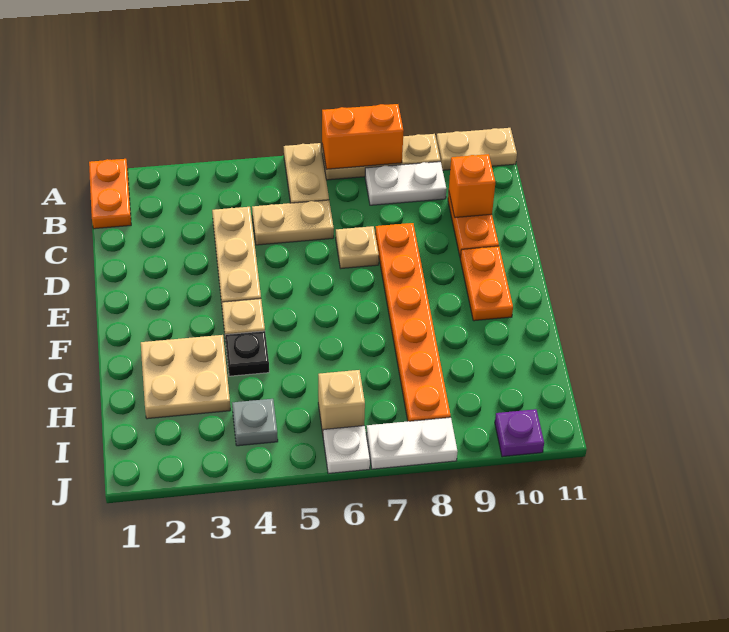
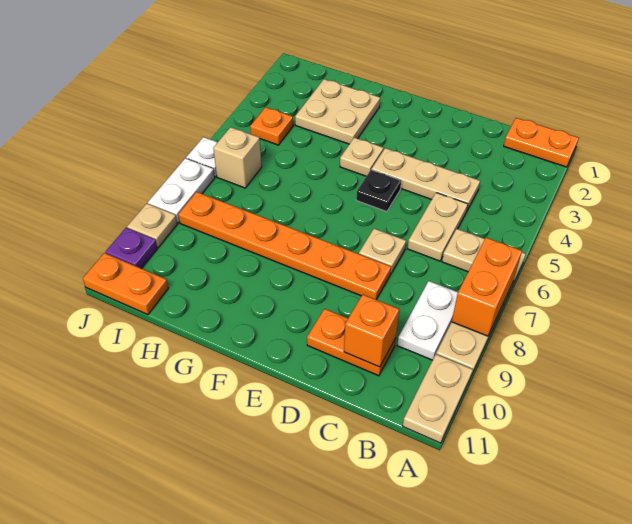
orange 1x2 plate [460,246,513,321] -> orange 1x2 plate moved to [83,253,168,315]
black 1x1 plate [225,331,269,376] -> black 1x1 plate moved to [356,170,401,212]
grey 1x1 plate [232,399,278,446] -> orange 1x1 plate [250,107,293,145]
none -> tan 1x1 plate [127,204,177,247]

